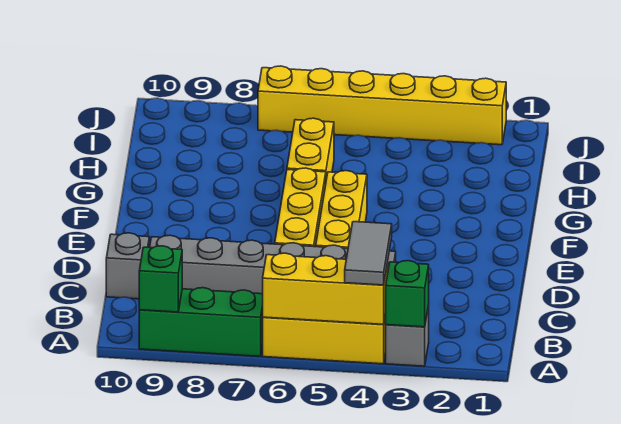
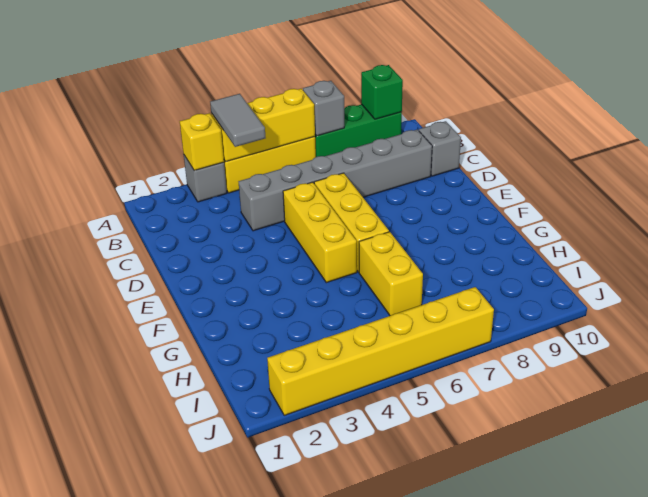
green 1x1 brick [386,261,429,327] -> yellow 1x1 brick [180,113,224,171]
none -> grey 1x1 brick [303,81,344,136]

